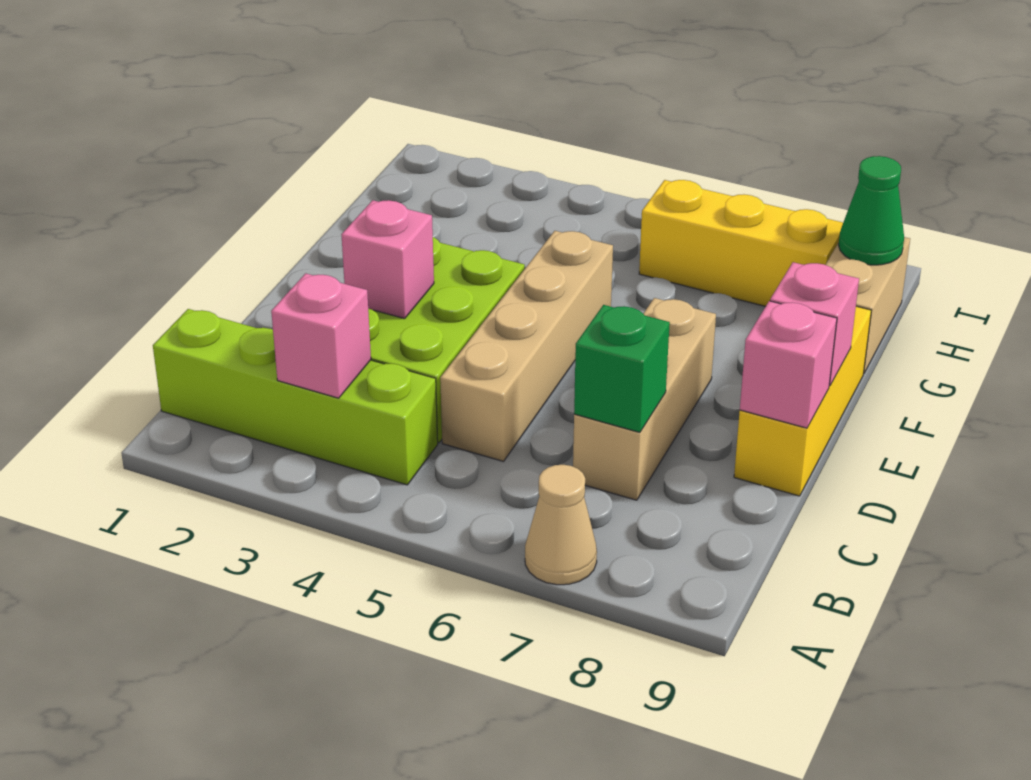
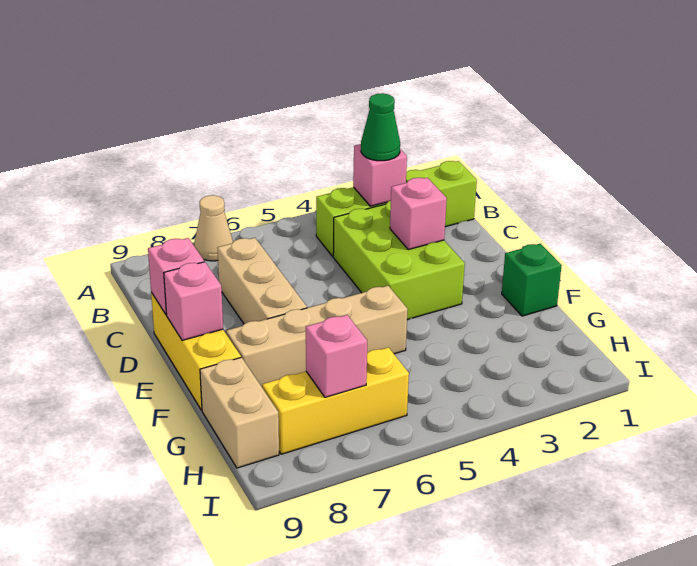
tan 1x4 brick [440,231,613,462] -> tan 1x4 brick turned to [226,286,408,387]
green 1x1 brick [574,305,670,432] -> green 1x1 brick moved to [502,244,562,316]
none -> pink 1x1 brick [306,315,367,397]
green 1x1 cone [838,156,904,265] -> green 1x1 cone moved to [361,93,400,161]

